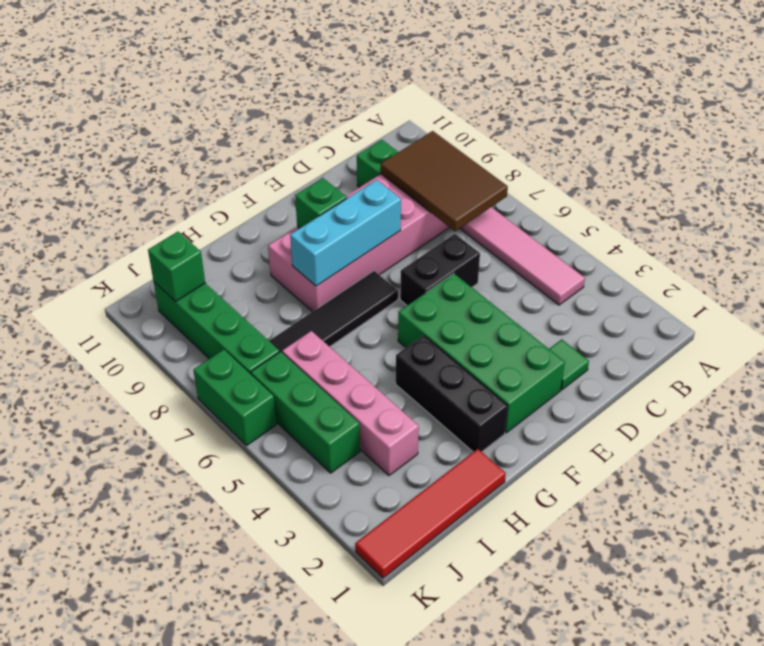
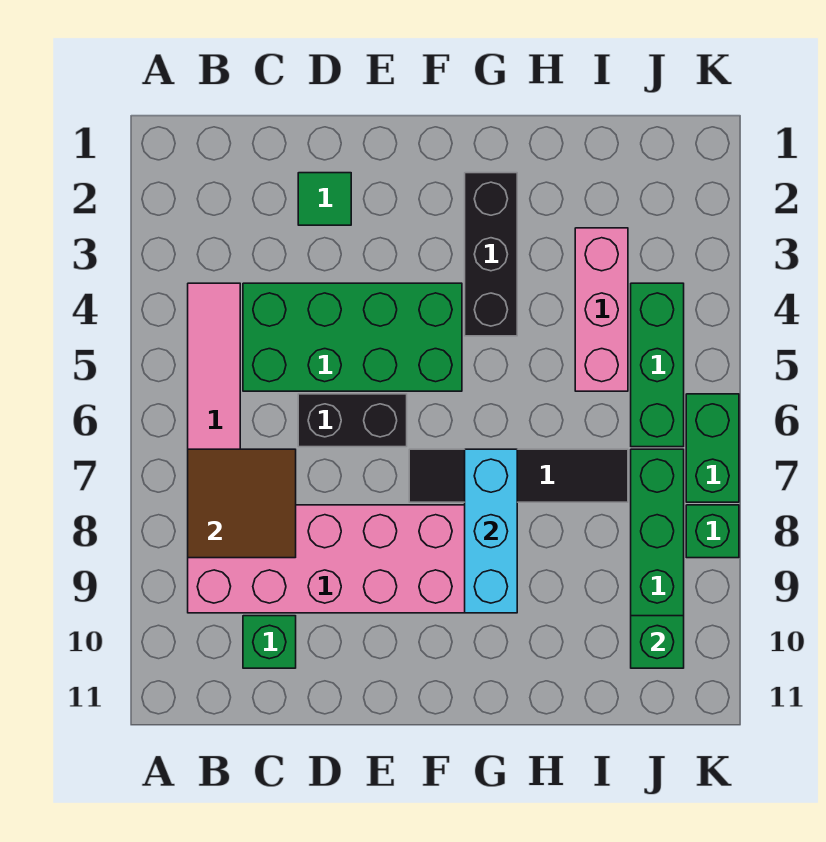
brown 2x3 tile [381,131,508,231] -> brown 2x2 tile [188,449,296,558]
green 2x4 brick [398,274,565,433] -> green 2x4 brick turned to [243,283,462,391]
cyan 1x3 brick [290,180,401,286] -> cyan 1x3 brick turned to [465,449,517,613]
green 1x1 brick [295,178,347,229] -> green 1x1 brick moved to [686,505,739,558]
red 1x4 tile [355,449,506,578] -> none
pink 1x4 brick [282,331,419,475] -> pink 1x3 brick [575,228,628,391]

